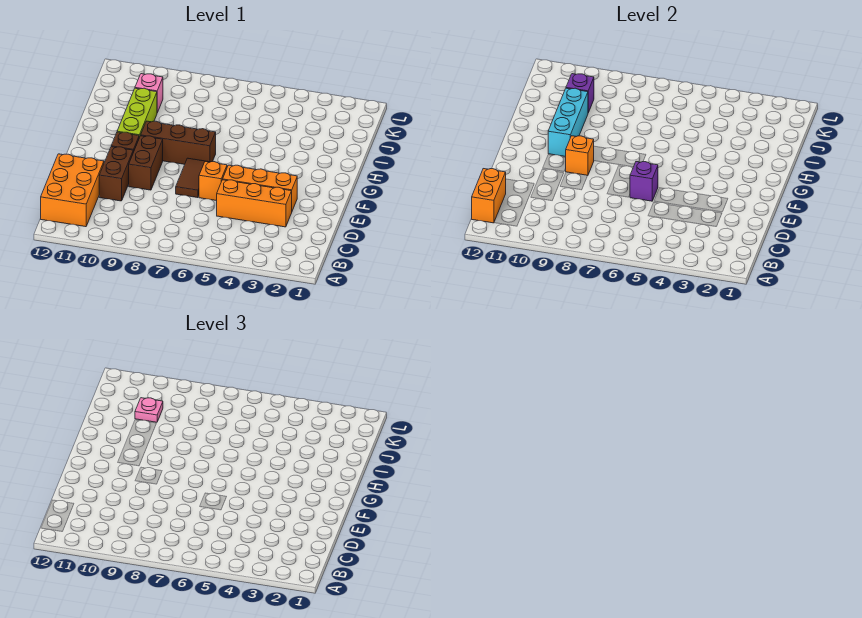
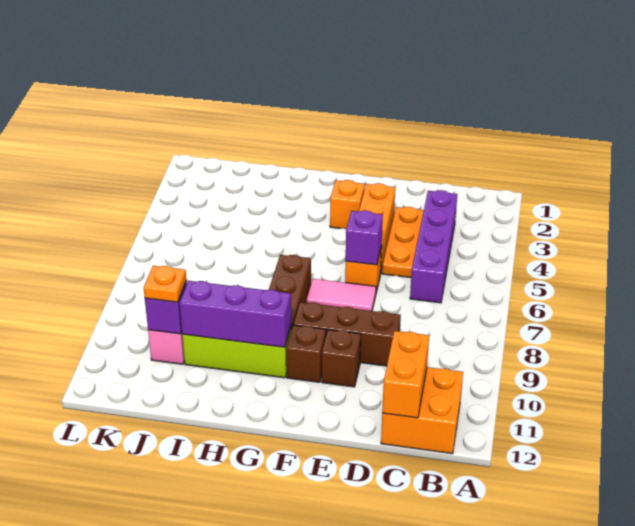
orange 2x3 brick [41,154,104,227] -> orange 2x2 brick [381,367,463,454]
orange 1x2 brick [472,169,506,223] -> orange 1x2 brick turned to [382,331,429,418]
none -> purple 1x4 brick [410,190,457,303]
orange 1x3 brick [217,180,292,227] -> orange 1x3 plate [382,207,424,278]
brown 1x2 brick [99,147,133,201] -> brown 1x1 brick [322,330,361,387]
brown 1x2 tile [176,158,208,198] -> pink 1x2 tile [307,279,376,311]
brown 1x2 brick [129,136,163,190] -> brown 1x3 brick [293,302,401,366]
orange 1x1 brick [566,136,594,176] -> orange 1x1 brick moved to [330,180,365,229]
cyan 1x3 brick [548,88,588,157] -> purple 1x3 brick [180,281,291,347]
pink 1x1 plate [135,398,163,422] -> orange 1x1 plate [144,266,187,302]

